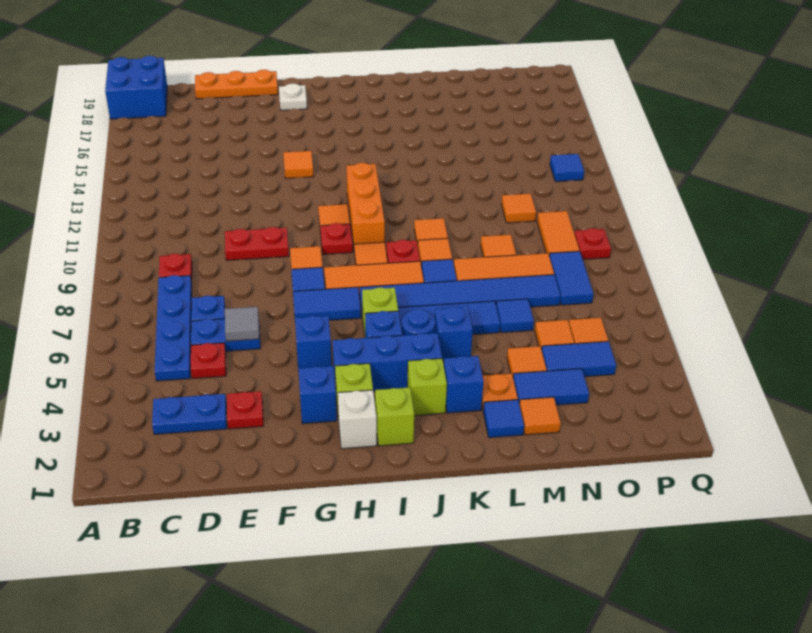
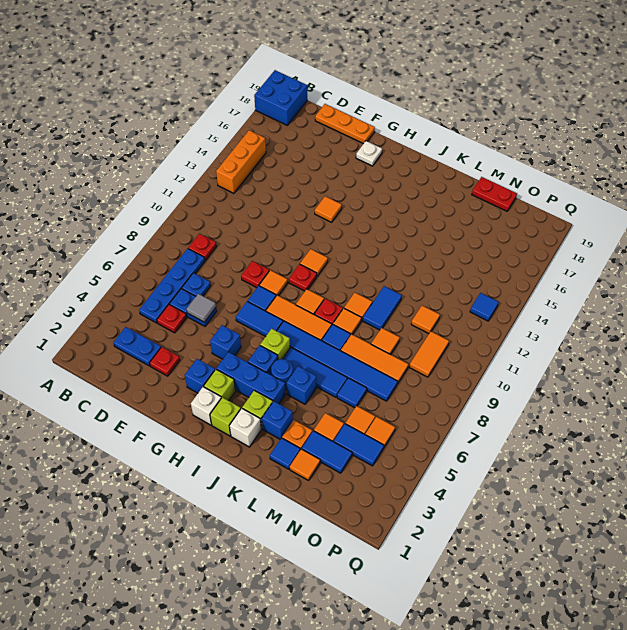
red 1x2 plate [225,227,289,260] -> red 1x2 plate moved to [472,177,517,211]
orange 1x3 brick [346,163,385,246] -> orange 1x3 brick moved to [216,130,266,193]
none -> white 1x1 brick [230,408,261,447]
blue 1x2 tile [549,251,593,305] -> blue 1x2 tile moved to [363,286,402,330]
red 1x1 plate [575,228,611,259] -> red 1x1 plate moved to [241,261,269,288]

